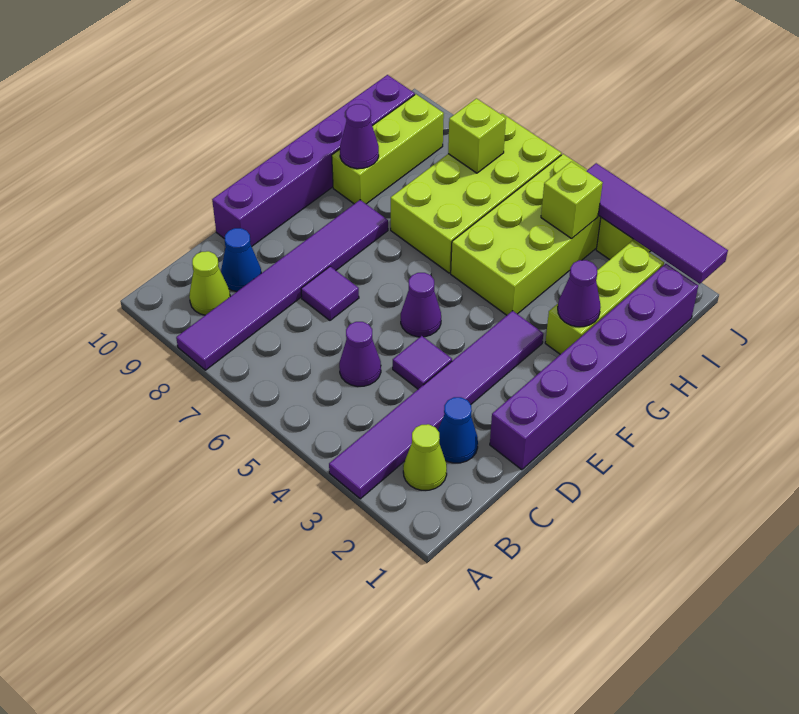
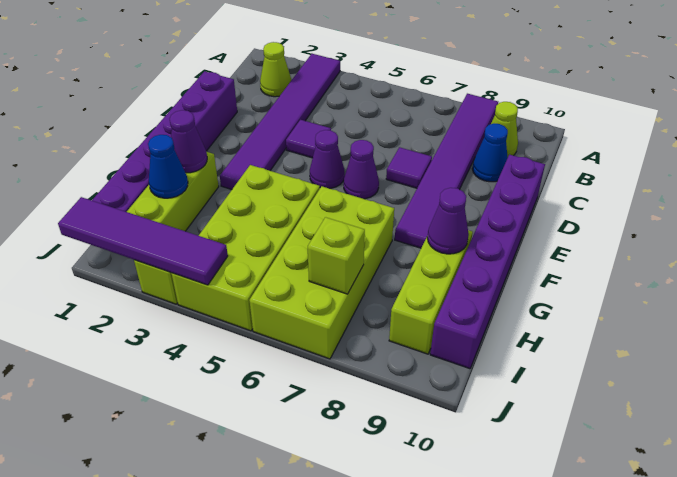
blue 1x1 cone [438,397,478,463] -> blue 1x1 cone moved to [148,135,188,198]
purple 1x1 cone [339,322,381,387] -> purple 1x1 cone moved to [344,140,379,199]
lime 1x1 brick [541,162,603,238] -> none

